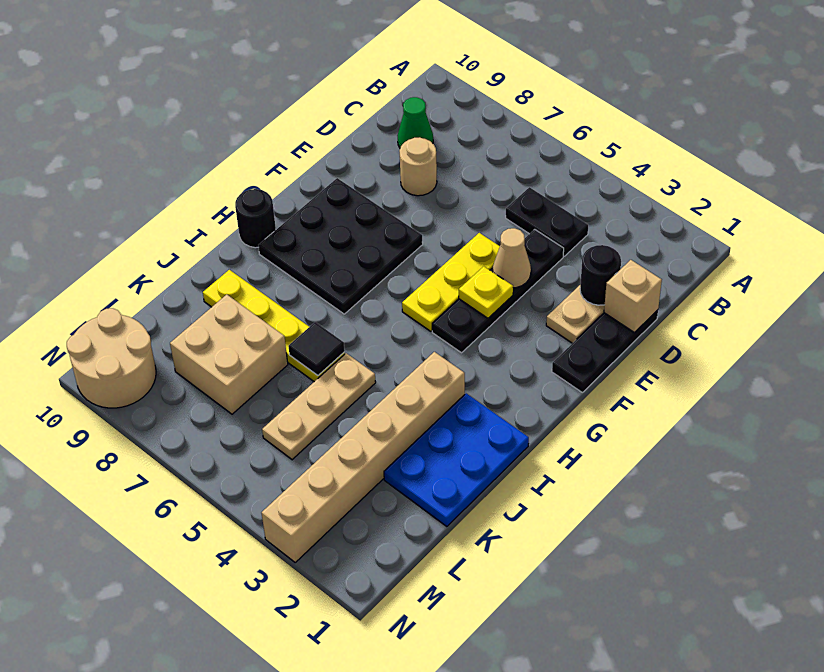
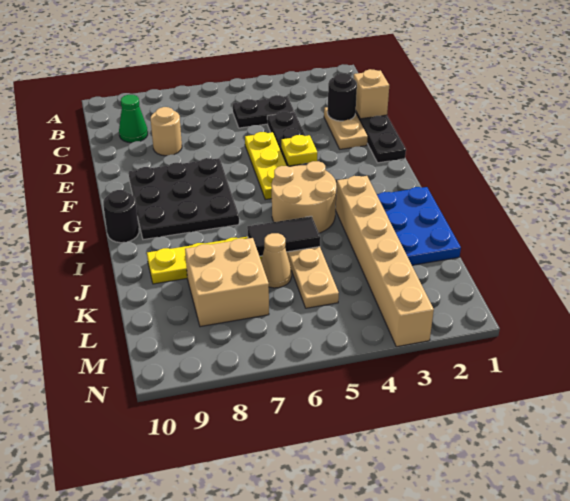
tan 1x1 cone [493,228,531,288] -> tan 1x1 cone moved to [261,233,292,288]
black 1x1 tile [288,322,345,375] -> black 1x2 tile [247,216,320,256]
tan 2x2 round brick [67,308,156,408] -> tan 2x2 round brick moved to [272,161,337,233]

